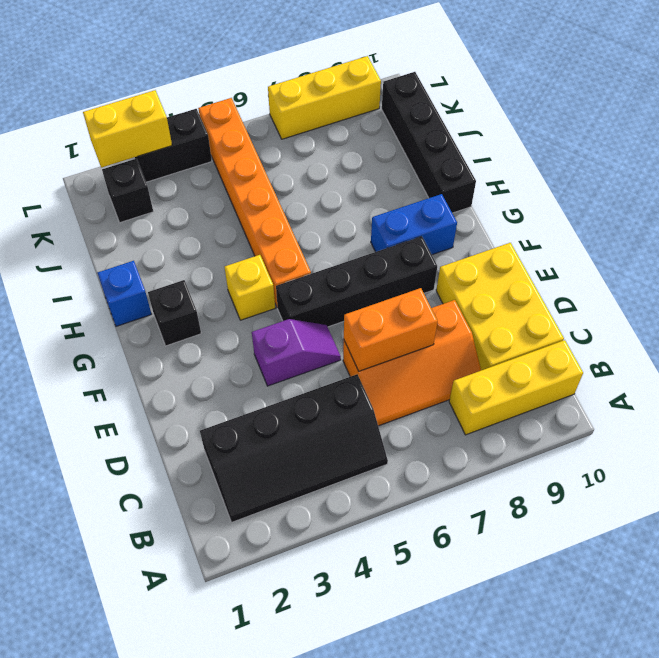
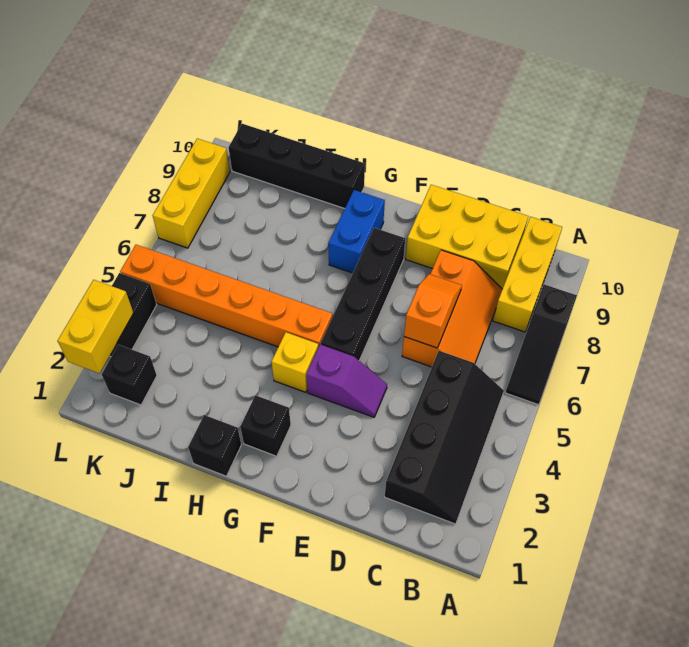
none -> black 1x3 slope [505,284,577,405]
orange 1x2 brick [344,288,438,371] -> orange 1x2 slope [404,274,462,348]
purple 1x2 slope [252,319,341,386] -> purple 1x2 slope turned to [306,344,387,417]
blue 1x1 brick [98,261,151,326] -> black 1x1 brick [188,415,241,476]

